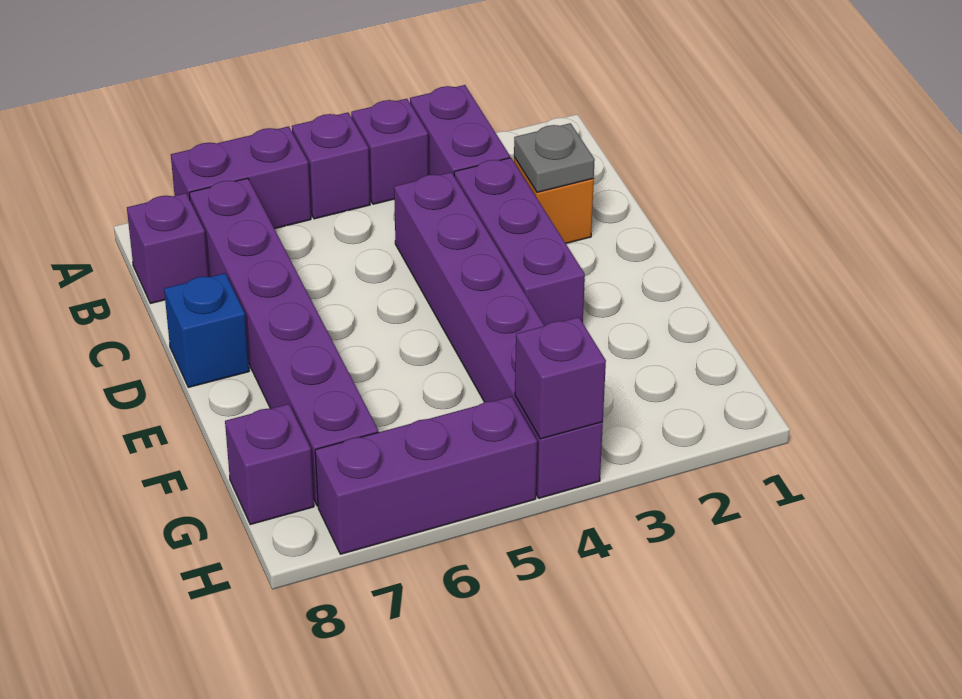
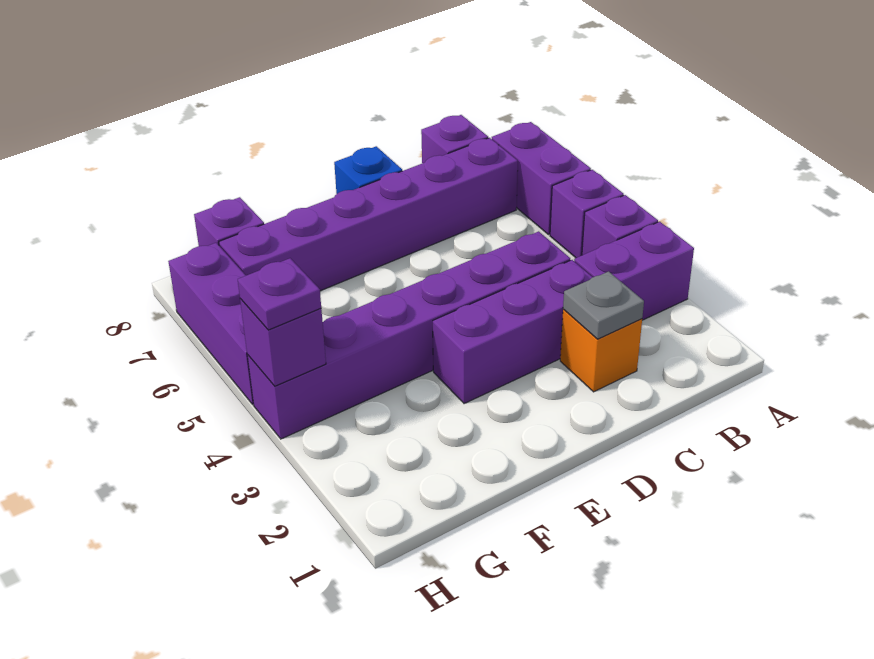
none -> purple 1x1 plate [238,258,321,330]

